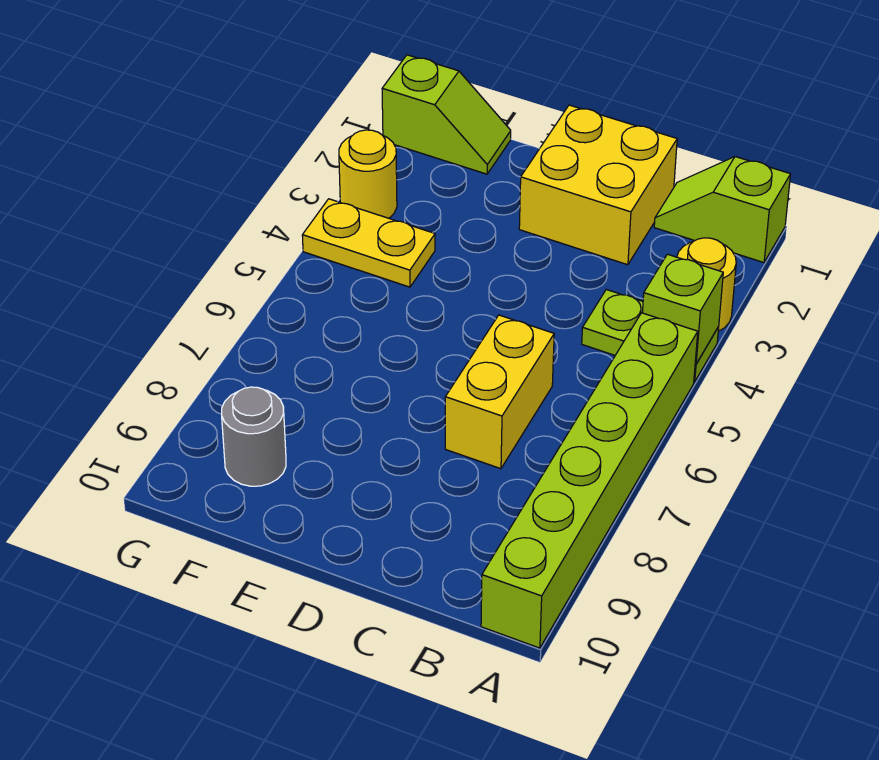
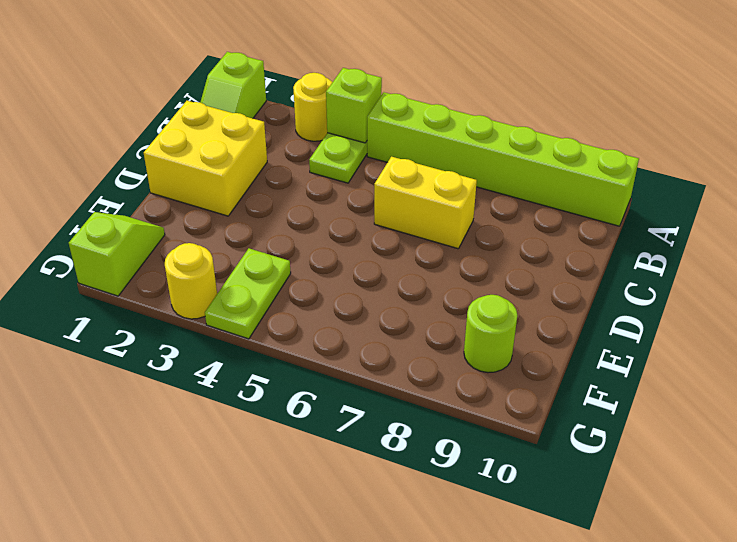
yellow 1x2 plate [302,199,435,287] -> lime 1x2 plate [205,248,291,339]
grey 1x1 round brick [222,387,286,486] -> lime 1x1 round brick [464,295,517,373]

